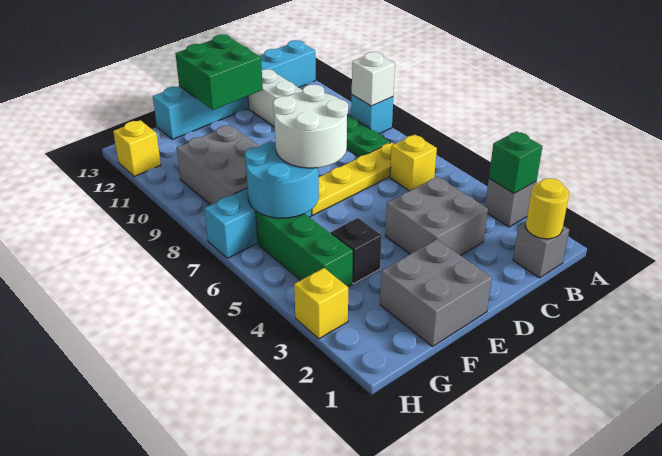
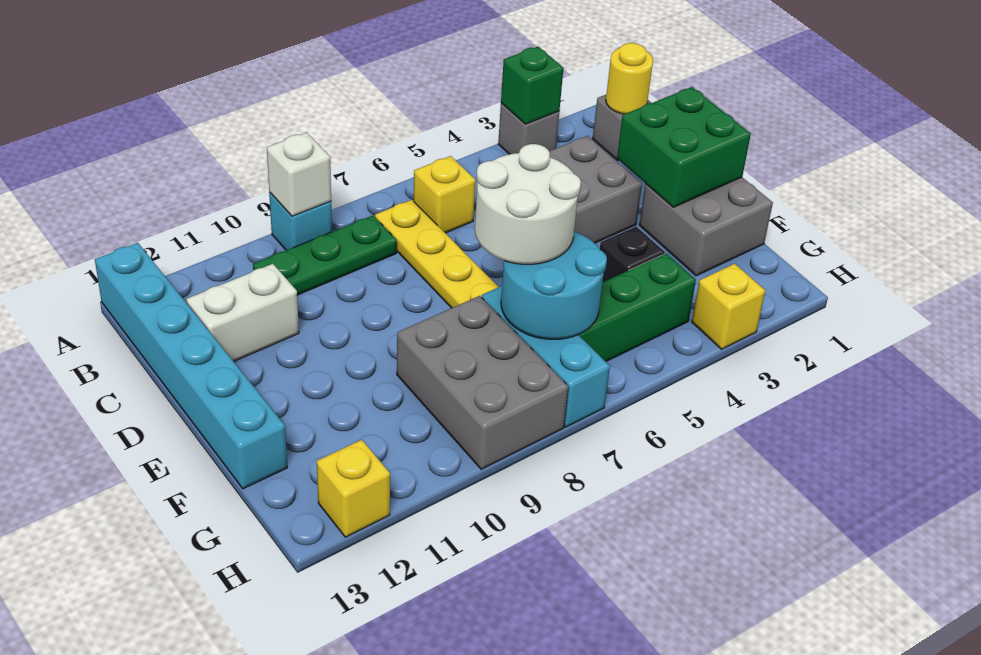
green 2x2 brick [175,34,263,110] -> green 2x2 brick moved to [617,87,751,207]
grey 2x3 brick [176,125,259,205] -> grey 2x3 brick turned to [397,296,568,469]

